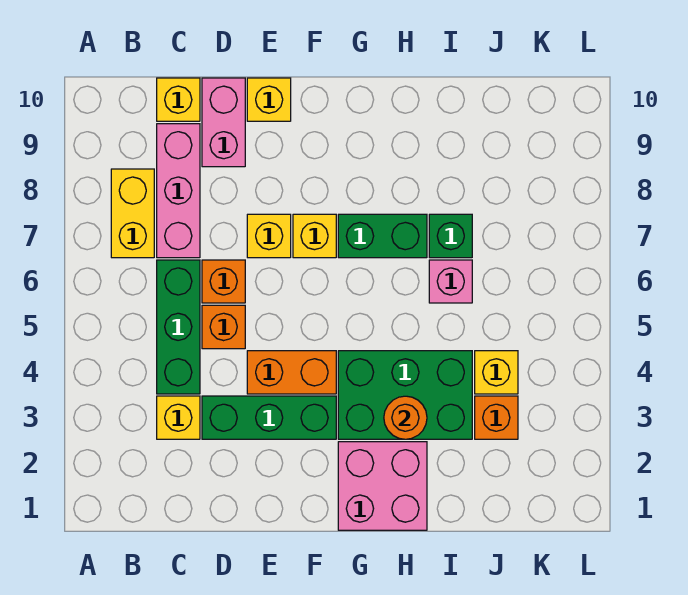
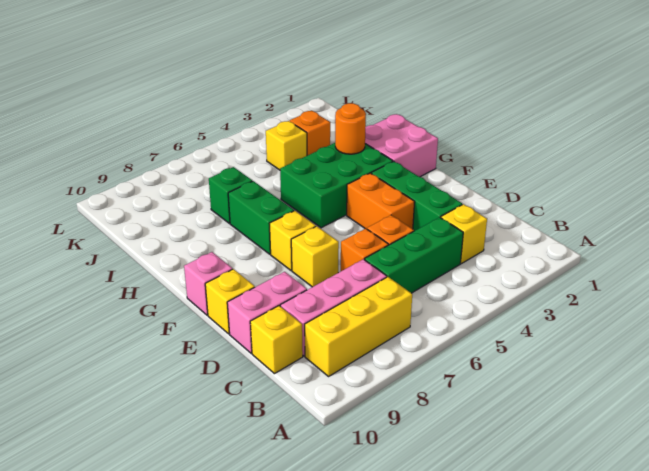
yellow 1x2 brick [111,169,154,258] -> yellow 1x3 brick [305,277,412,376]
green 2x3 brick [338,351,472,439] -> green 2x3 brick turned to [280,143,393,228]
pink 1x1 brick [429,260,472,303] -> pink 1x1 brick moved to [184,252,232,315]

